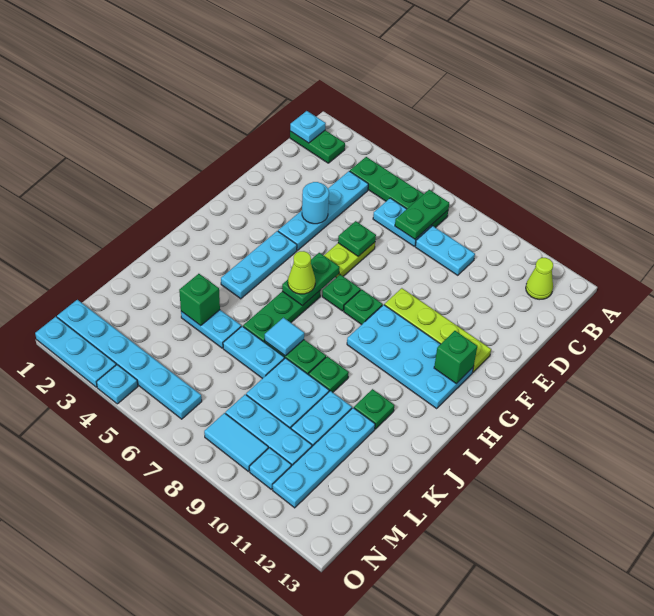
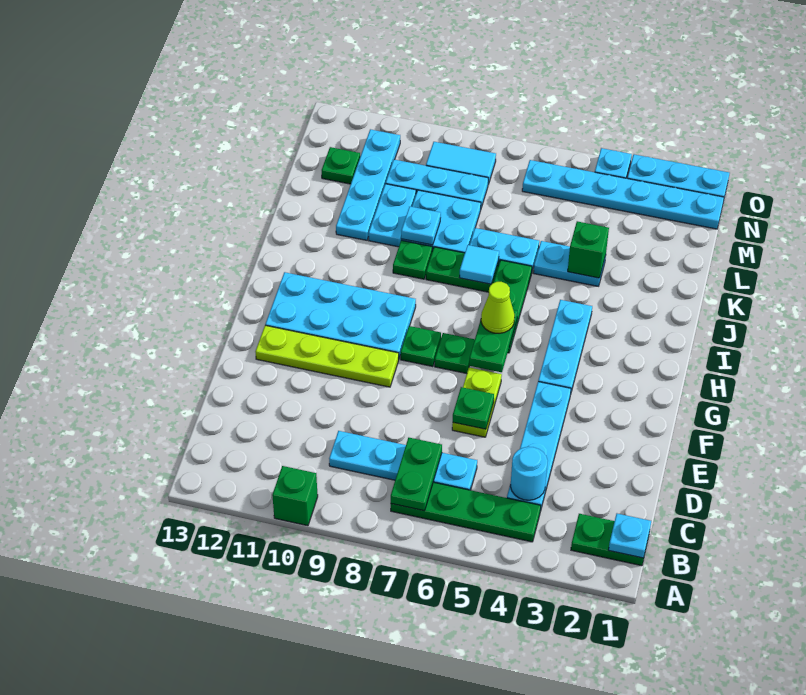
lime 1x1 cone [526,258,553,300] -> none
cyan 1x1 round brick [302,182,329,224] -> cyan 1x1 round brick moved to [510,447,548,500]
green 1x1 brick [434,331,477,384] -> green 1x1 brick moved to [272,466,318,526]
green 1x1 plate [354,389,394,429] -> green 1x1 plate moved to [322,147,360,184]
cyan 1x1 plate [249,448,291,489] -> cyan 1x1 plate moved to [401,206,441,245]

